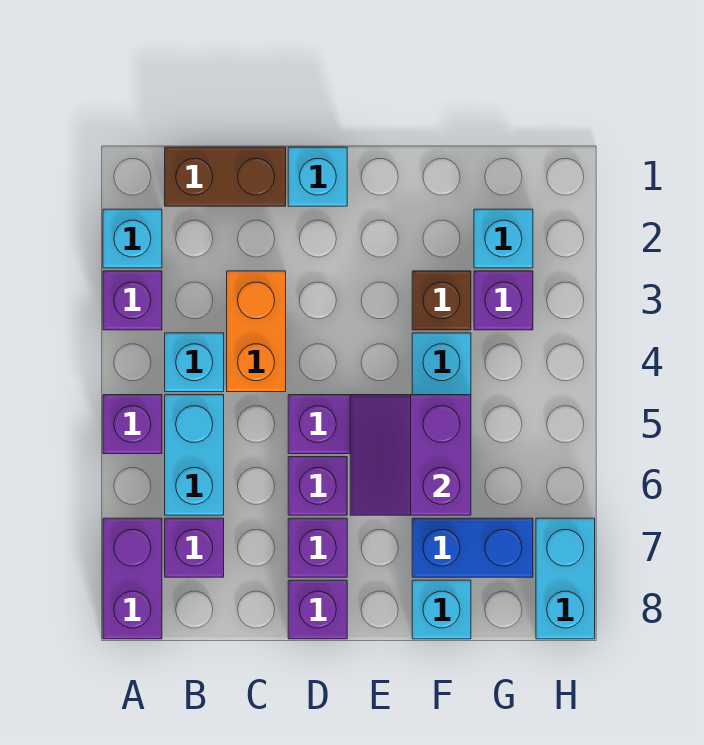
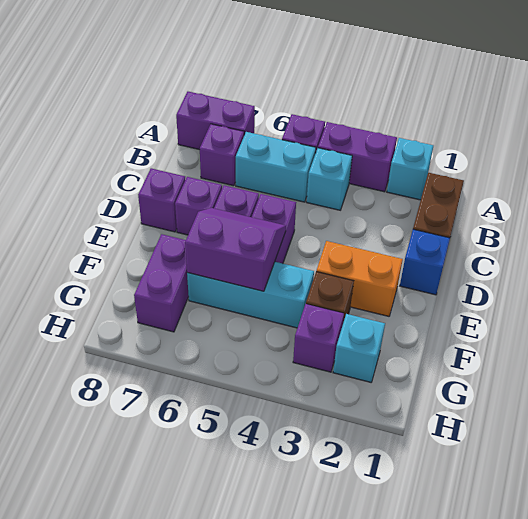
purple 1x1 brick [103,271,162,330] -> purple 1x2 brick [318,122,397,192]
orange 1x2 brick [227,271,286,392] -> orange 1x2 brick moved to [316,241,403,316]
cyan 1x1 brick [288,147,347,206] -> blue 1x1 brick [400,229,450,295]
blue 1x2 brick [412,518,533,577] -> purple 1x2 brick [134,234,189,332]
cyan 1x1 brick [412,580,471,639] -> none
cyan 1x2 brick [536,518,595,639] -> none

